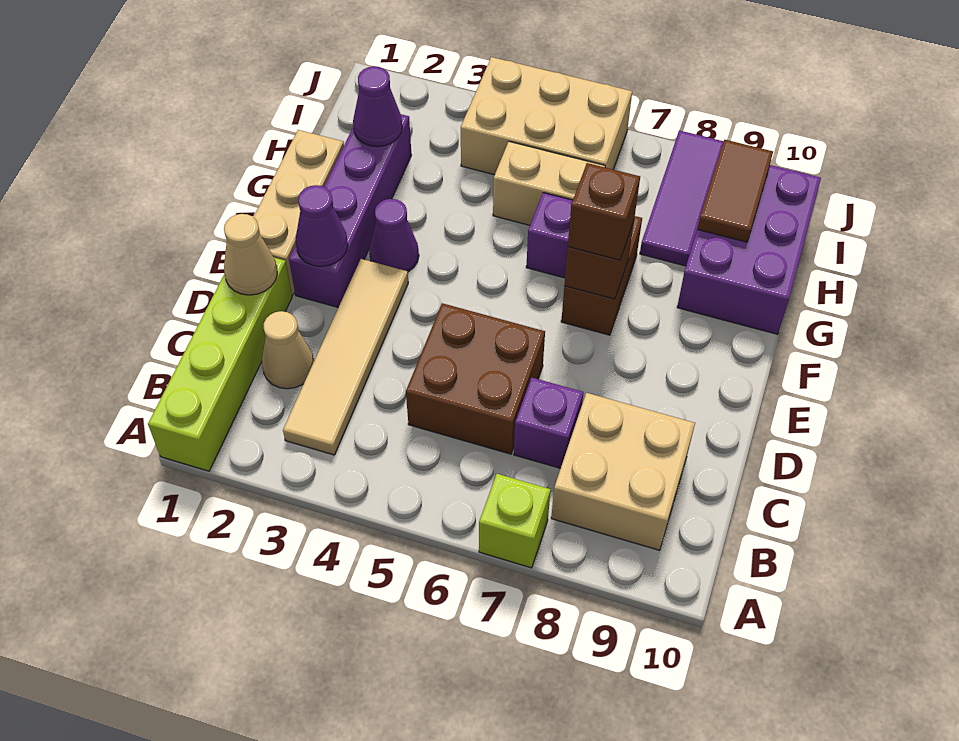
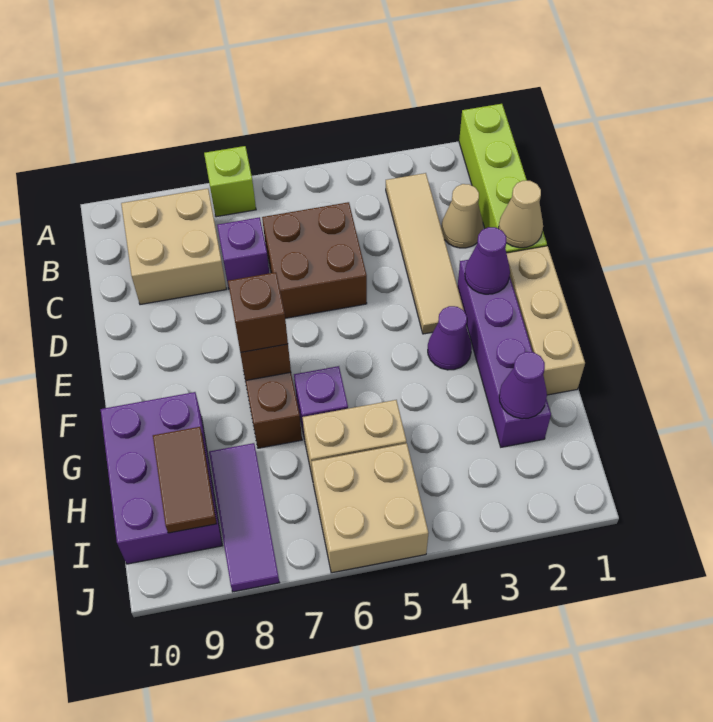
tan 2x3 brick [461,57,632,175] -> tan 2x2 brick [311,443,428,573]

